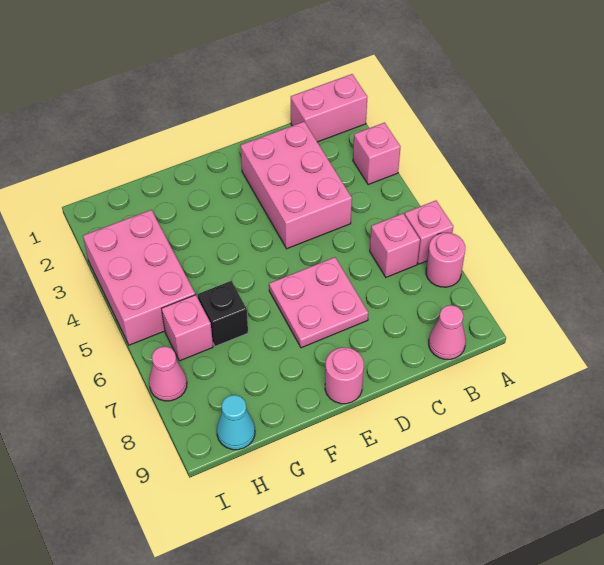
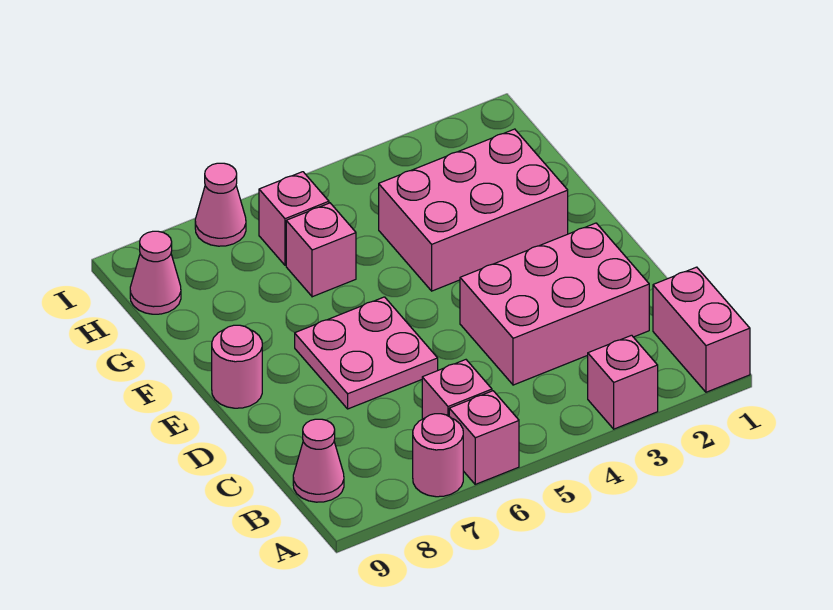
black 1x1 brick [198,281,248,346] -> pink 1x1 brick [286,203,356,297]
pink 2x3 brick [83,210,195,345] -> pink 2x3 brick moved to [379,129,568,291]
cyan 1x1 cone [217,395,255,450] -> pink 1x1 cone [130,231,181,314]

